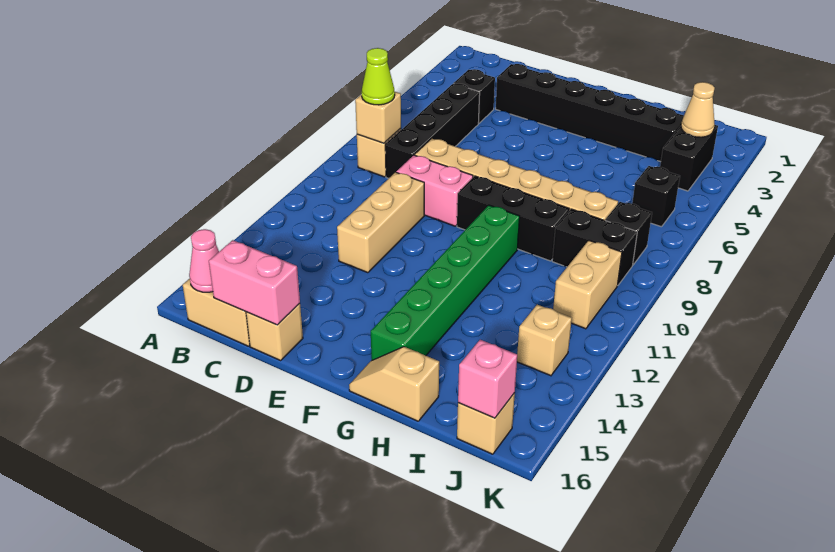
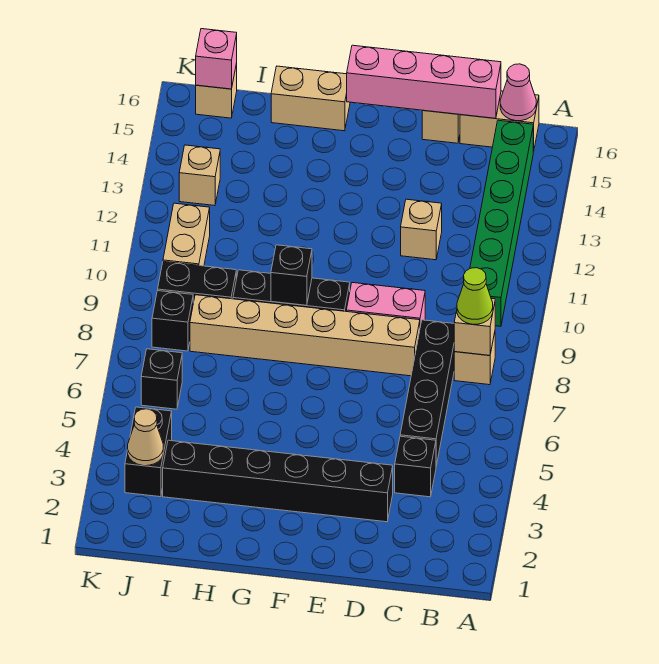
pink 1x2 brick [209,240,300,325] -> pink 1x4 brick [347,45,501,118]
tan 1x3 brick [337,172,424,273] -> tan 1x1 brick [401,199,442,260]
none -> black 1x1 brick [271,245,312,305]
green 1x6 brick [371,205,520,360] -> green 1x6 brick moved to [470,120,533,326]
tan 1x2 slope [349,347,439,421] -> tan 1x2 brick [271,66,350,131]

